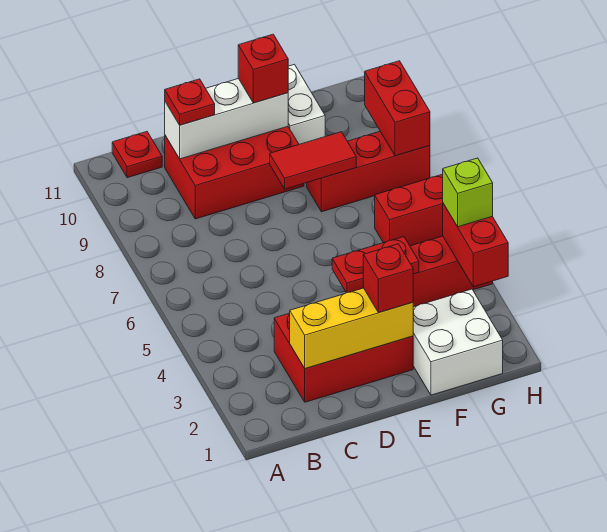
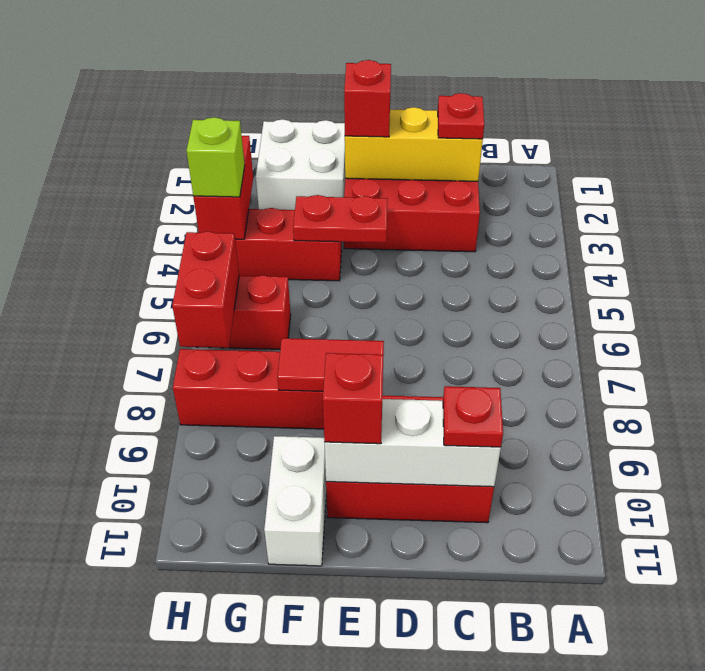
red 1x1 plate [112,132,162,178] -> red 1x1 plate moved to [438,93,484,139]
red 1x2 brick [365,61,430,156] -> red 1x2 brick moved to [172,231,239,348]

